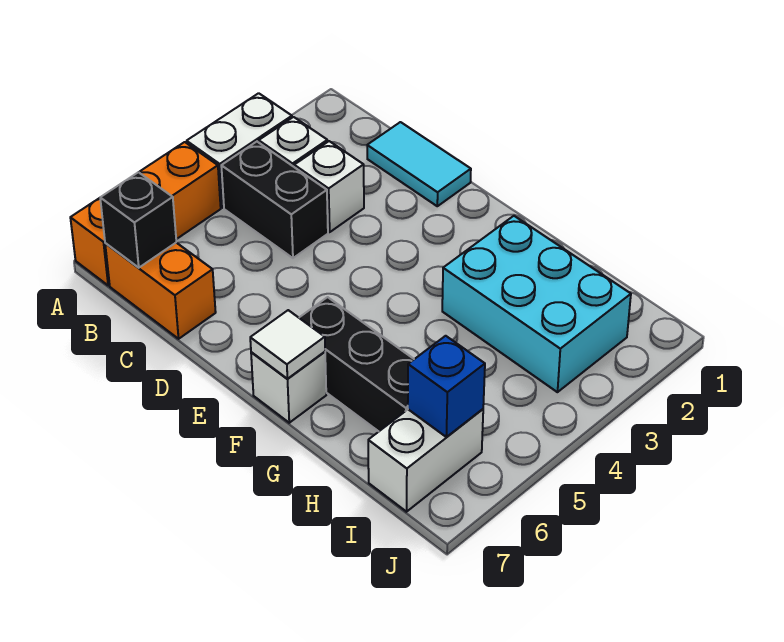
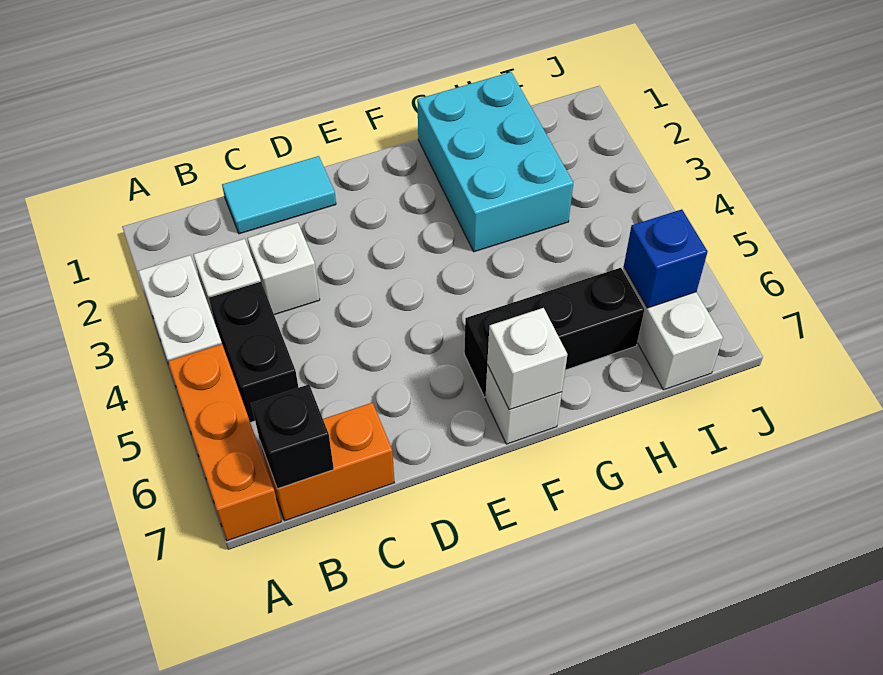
black 1x2 brick [221,142,328,258] -> black 1x2 brick turned to [209,282,299,422]
white 1x1 tile [250,310,325,379] -> white 1x1 brick [487,308,567,410]
cyan 2x3 brick [442,216,631,392] -> cyan 2x3 brick turned to [417,72,573,252]

